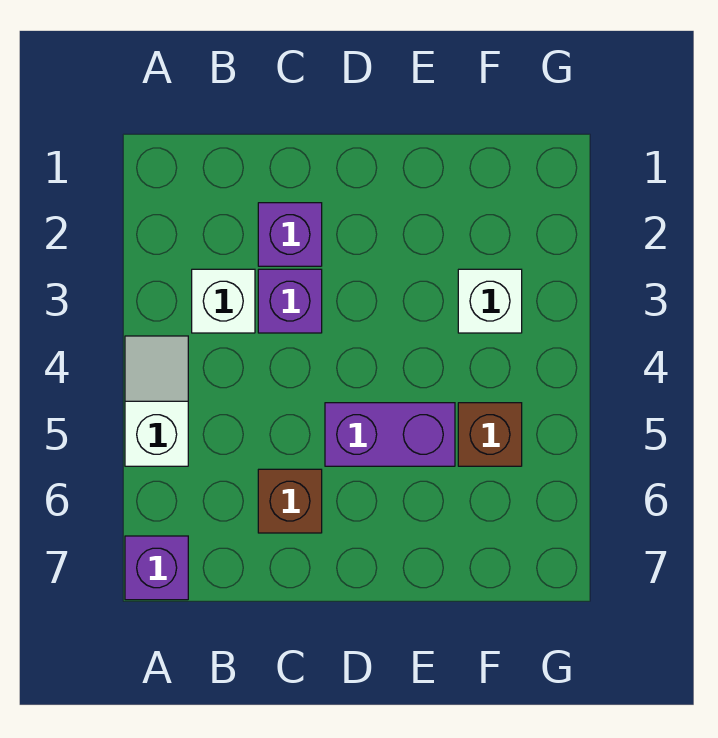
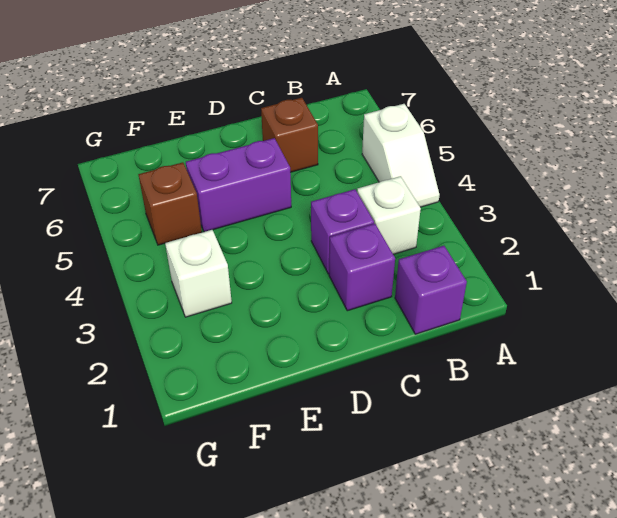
purple 1x1 brick [125,536,188,600] -> purple 1x1 brick moved to [395,246,467,334]

